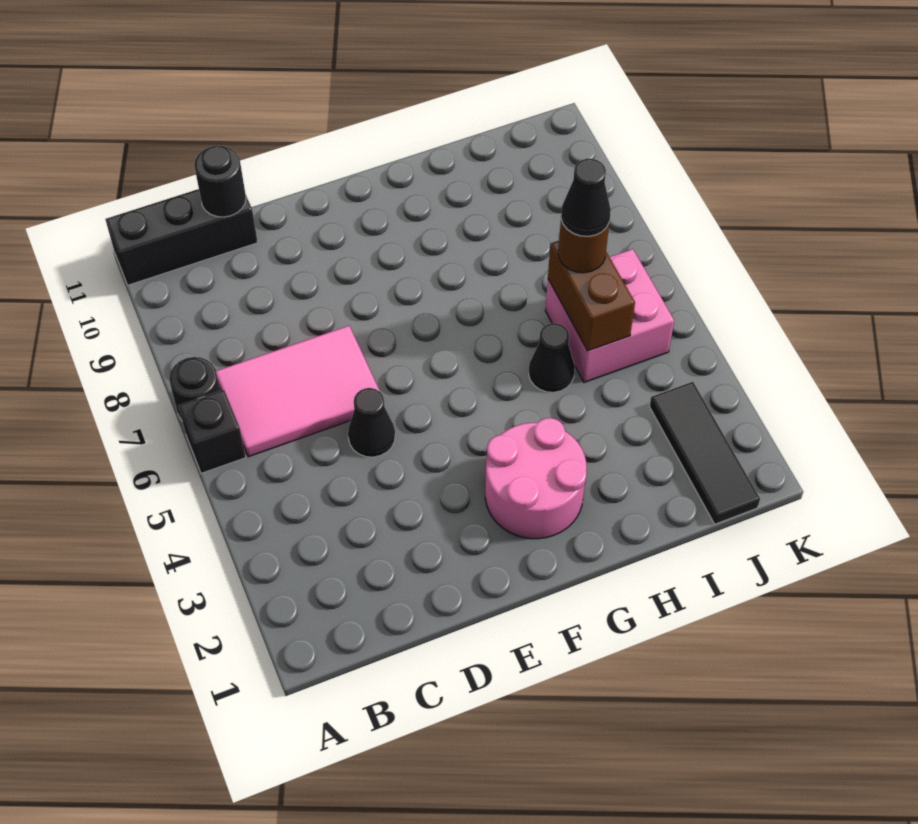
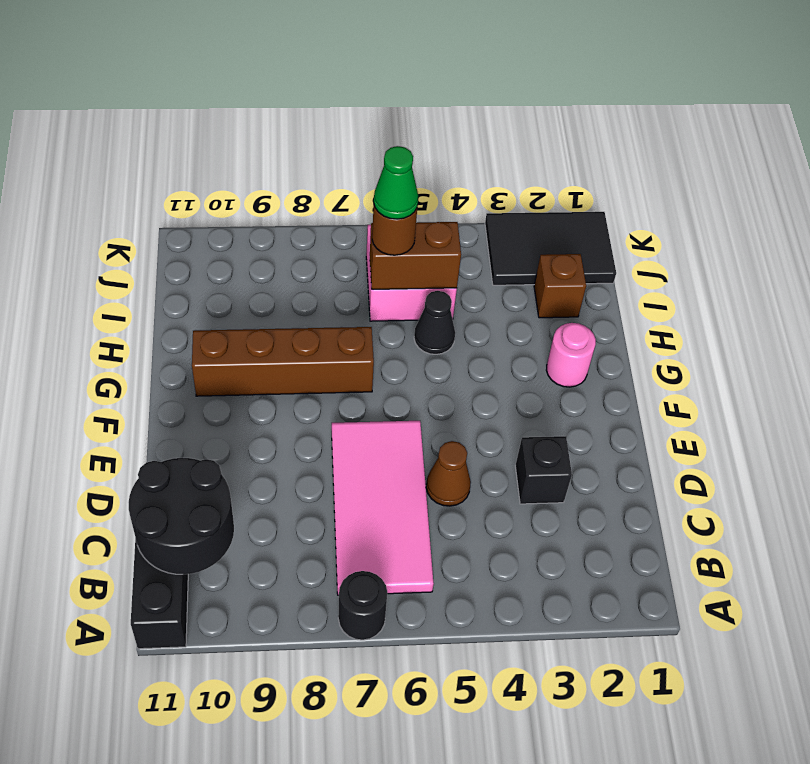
black 1x1 brick [179,390,246,473] -> black 1x1 brick moved to [515,436,572,504]
pink 2x3 tile [216,326,380,457] -> pink 2x4 tile [332,421,434,595]
black 1x1 round brick [194,146,246,217] -> black 2x2 round brick [129,458,234,574]
black 1x1 cone [348,388,395,457] -> brown 1x1 cone [426,441,471,506]
pink 2x2 round brick [485,418,587,539] -> pink 1x1 round brick [546,323,596,387]
none -> brown 1x4 brick [192,327,374,396]
none -> brown 1x1 brick [534,254,586,318]
black 1x1 cone [561,159,611,236] -> green 1x1 cone [374,146,418,219]
black 1x3 tile [650,382,760,524] -> black 2x3 tile [485,212,616,285]

